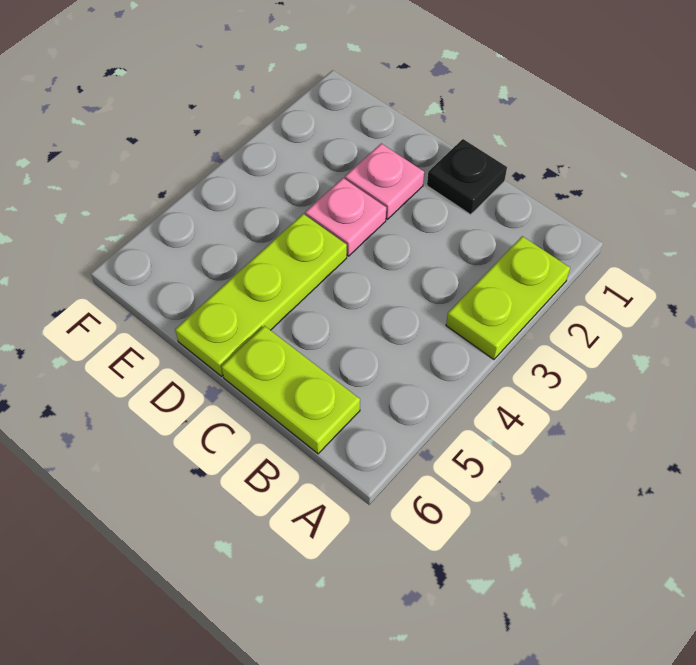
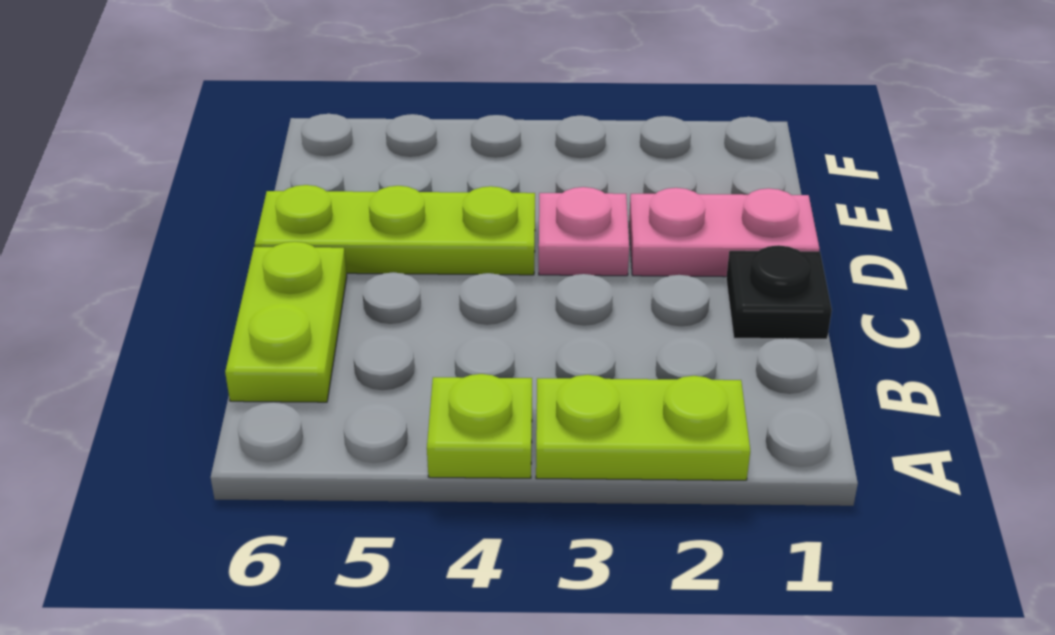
none -> lime 1x1 plate [427,374,532,478]
pink 1x1 plate [345,143,424,219] -> pink 1x2 plate [629,188,819,277]

